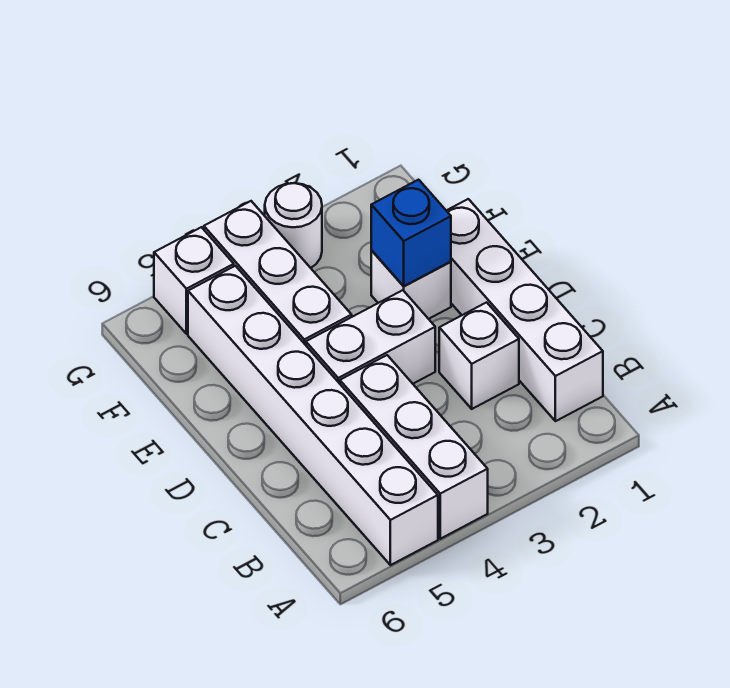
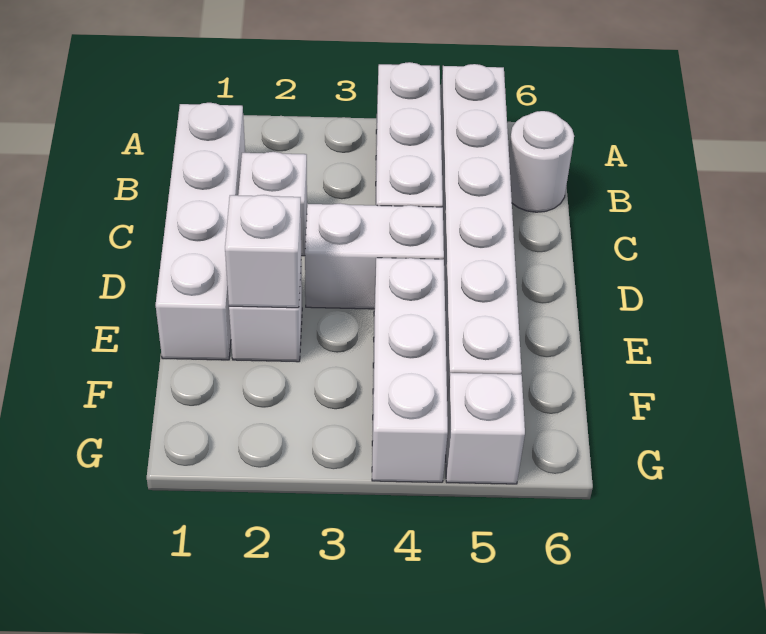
blue 1x1 brick [371,180,451,286] -> white 1x1 brick [225,195,301,308]
white 1x1 round brick [265,183,322,268] -> white 1x1 round brick moved to [509,111,574,212]

